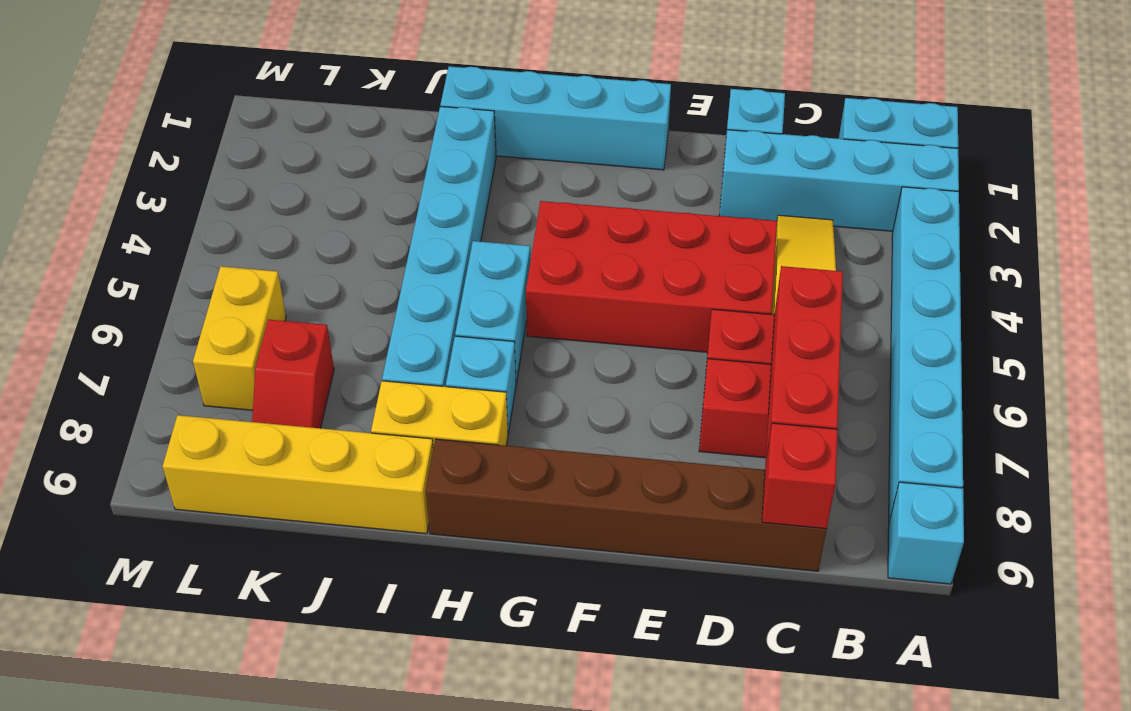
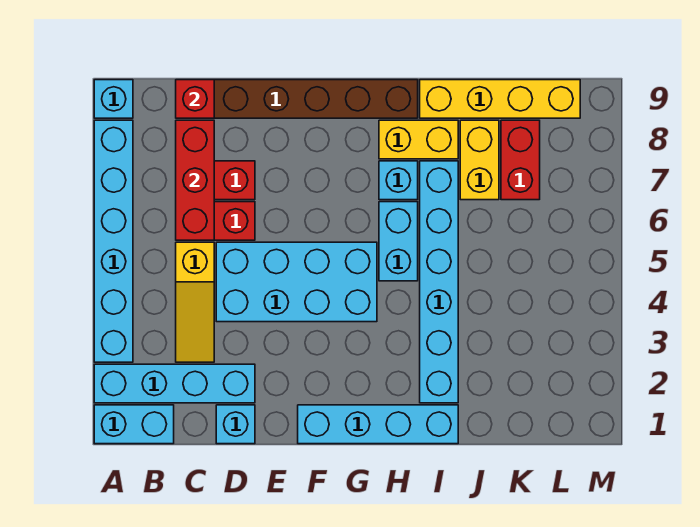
red 2x4 brick [526,201,777,352] -> cyan 2x4 brick [216,242,377,322]
red 1x2 slope [252,320,334,428] -> red 1x2 brick [501,120,540,200]
yellow 1x2 brick [193,266,286,410] -> yellow 1x2 brick moved to [460,120,499,200]

